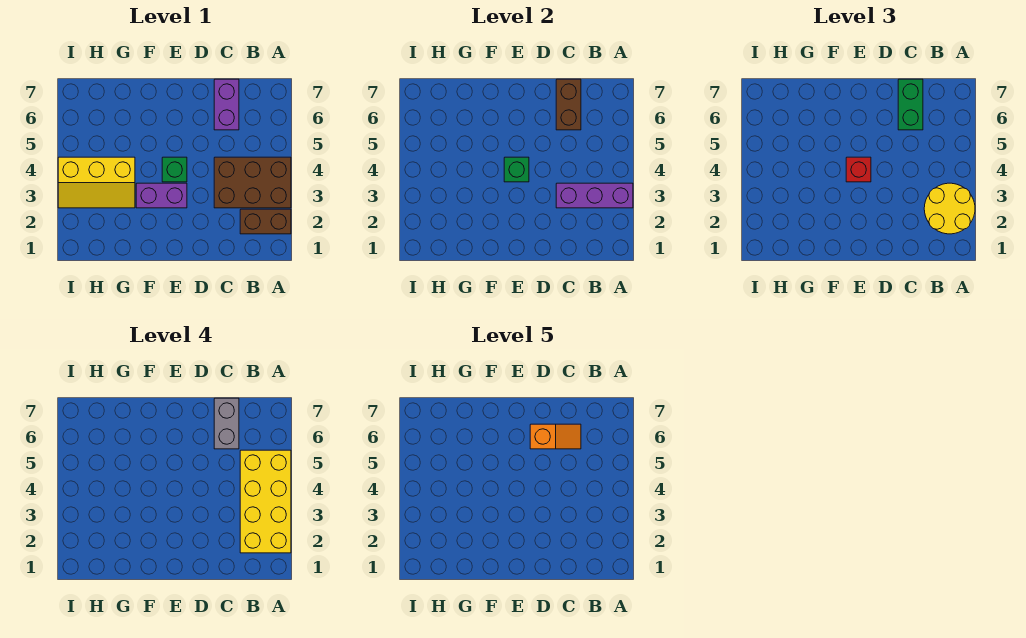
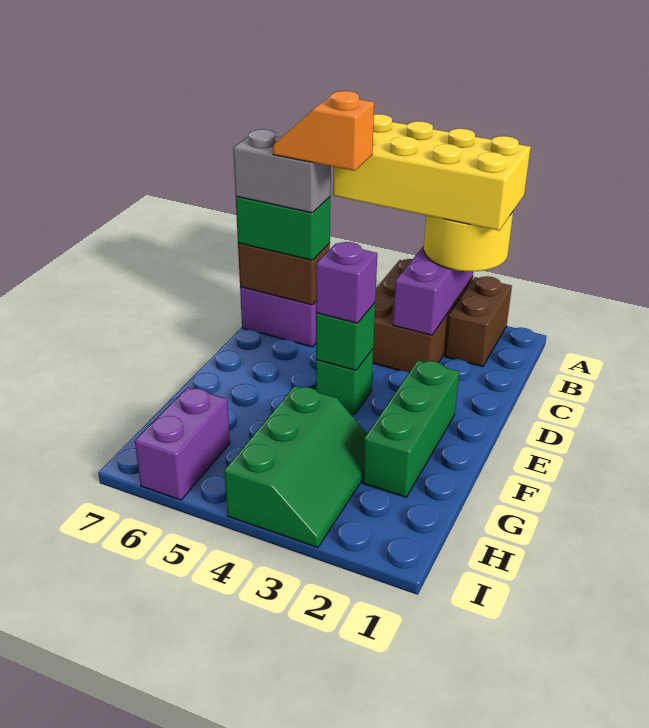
orange 1x2 slope [530,424,581,449] -> orange 1x2 slope turned to [273,91,374,171]
none -> green 1x3 brick [363,360,459,497]
purple 1x2 brick [136,183,187,208] -> purple 1x2 brick moved to [135,387,230,500]
red 1x1 brick [846,157,871,182] -> purple 1x1 brick [316,242,377,323]
yellow 2x3 slope [58,157,135,208] -> green 2x3 slope [224,386,367,548]

